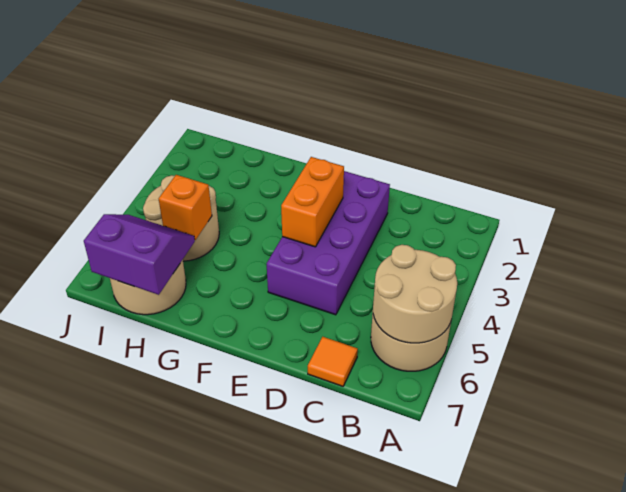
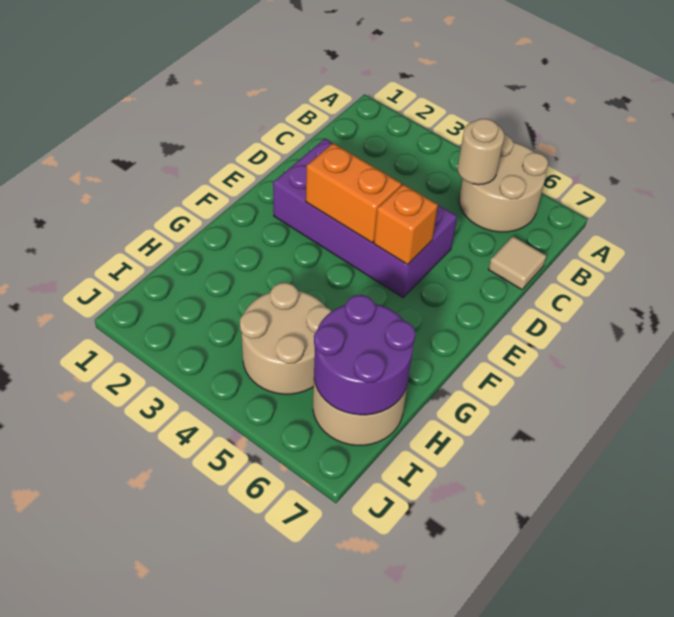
tan 2x2 round brick [373,245,457,343] -> tan 1x1 round brick [457,119,504,185]
orange 1x1 tile [308,337,358,386] -> tan 1x1 tile [489,236,546,290]
orange 1x1 brick [159,175,212,240] -> orange 1x1 brick moved to [374,184,438,265]
purple 2x2 slope [84,214,195,295] -> purple 2x2 round brick [314,295,415,415]

